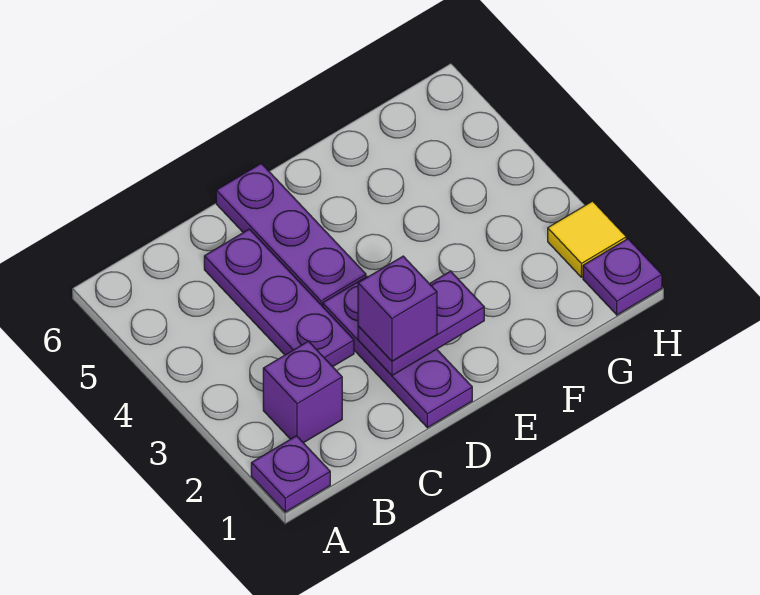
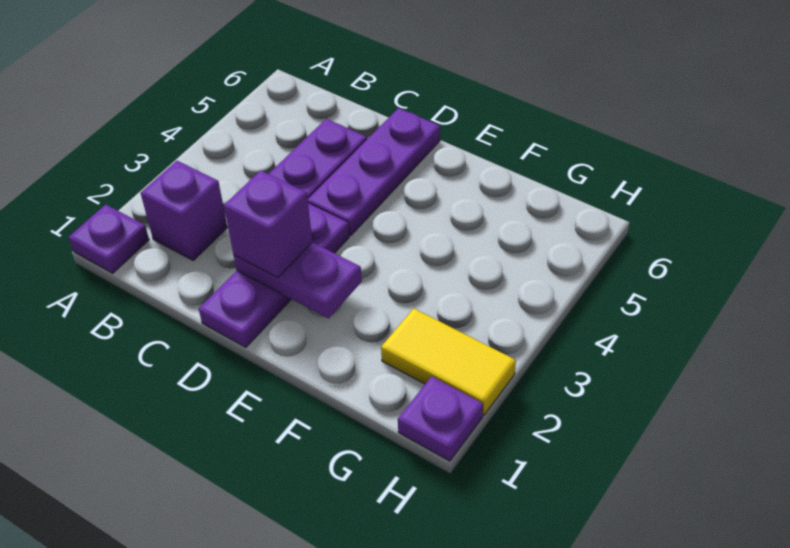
yellow 1x1 tile [548,201,626,277] -> yellow 1x2 tile [381,308,516,415]

